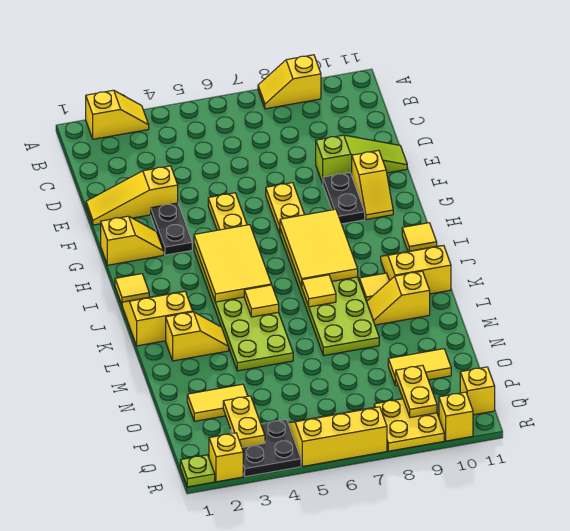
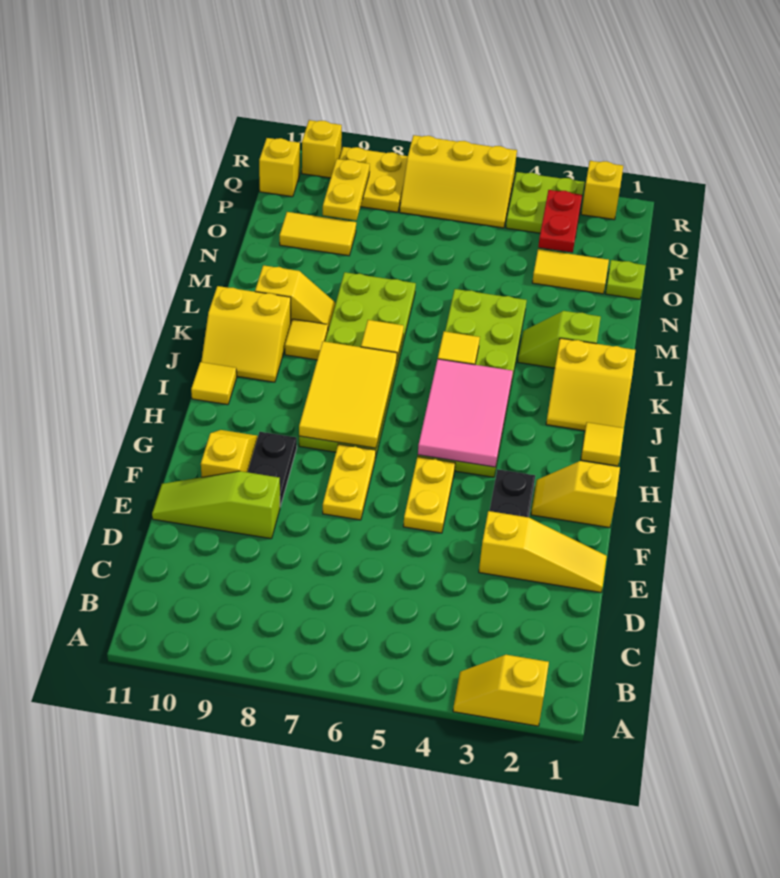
yellow 1x2 slope [258,55,321,109] -> none
yellow 2x3 tile [194,225,271,302] -> pink 2x3 tile [418,359,513,467]
yellow 1x2 slope [166,312,229,361] -> lime 1x2 slope [518,311,601,368]
yellow 1x2 plate [223,396,265,447] -> red 1x2 plate [538,190,582,253]
black 2x2 plate [231,419,301,477] -> lime 2x2 plate [506,172,585,238]
lime 1x1 plate [180,455,215,487] -> lime 1x1 plate moved to [606,260,646,299]

